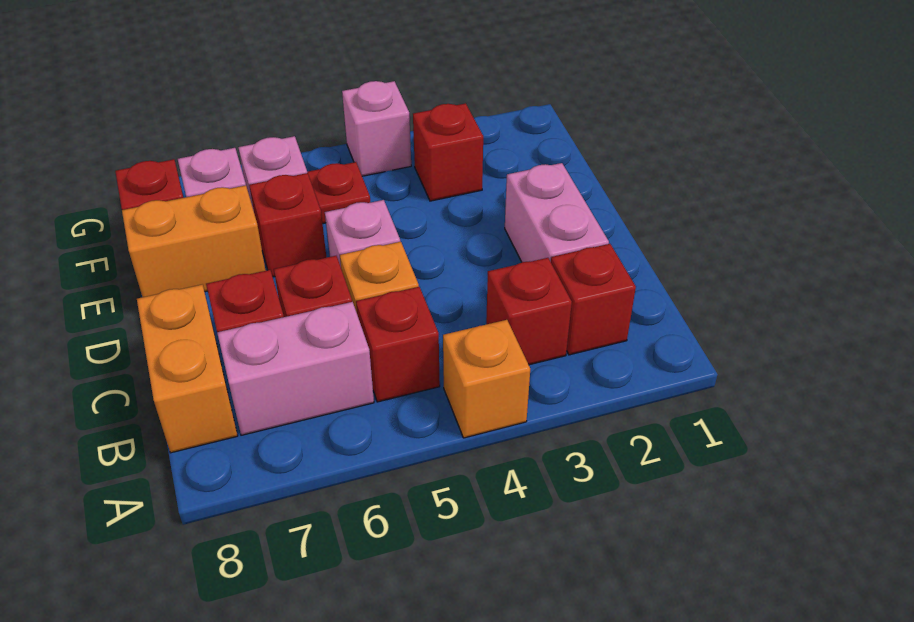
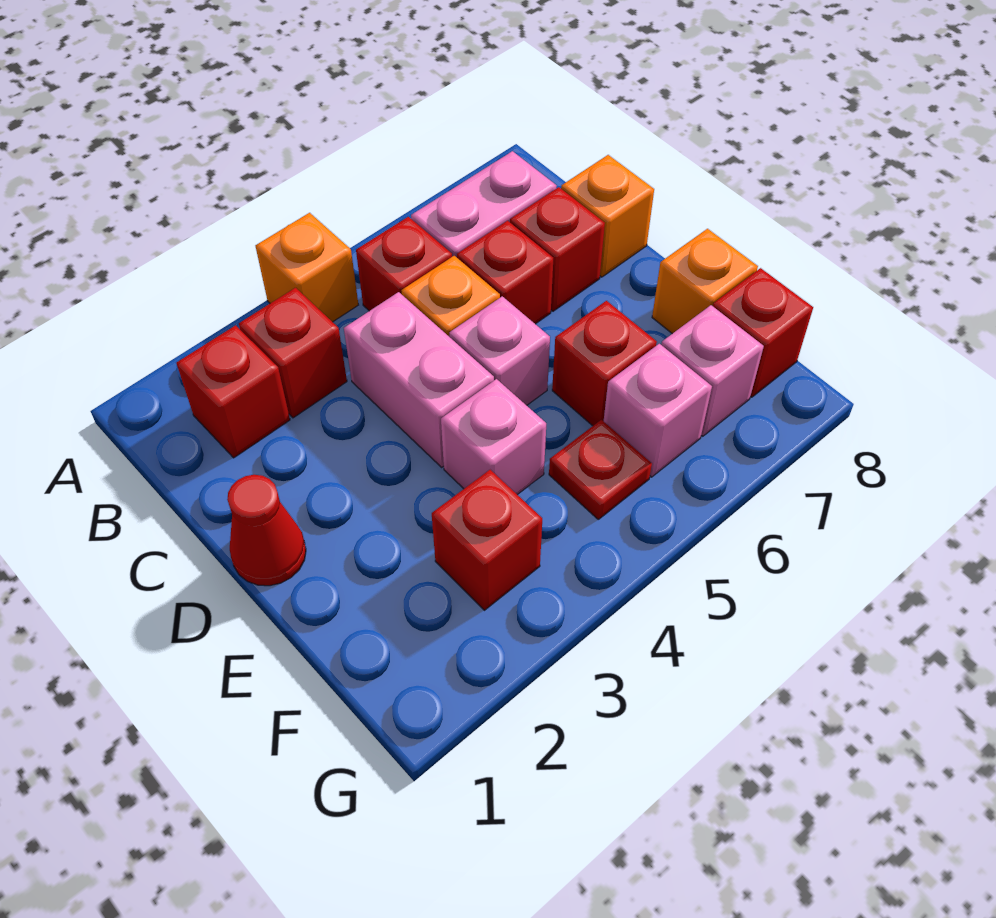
orange 1x2 brick [137,285,238,453] -> orange 1x1 brick [561,155,654,277]
pink 1x2 brick [505,163,609,262] -> pink 1x2 brick moved to [344,292,494,467]
none -> red 1x1 cone [227,475,306,586]
orange 1x2 brick [122,185,266,297] -> orange 1x1 brick [652,229,758,334]
pink 1x1 brick [342,81,411,176] -> pink 1x1 brick moved to [441,379,546,495]

